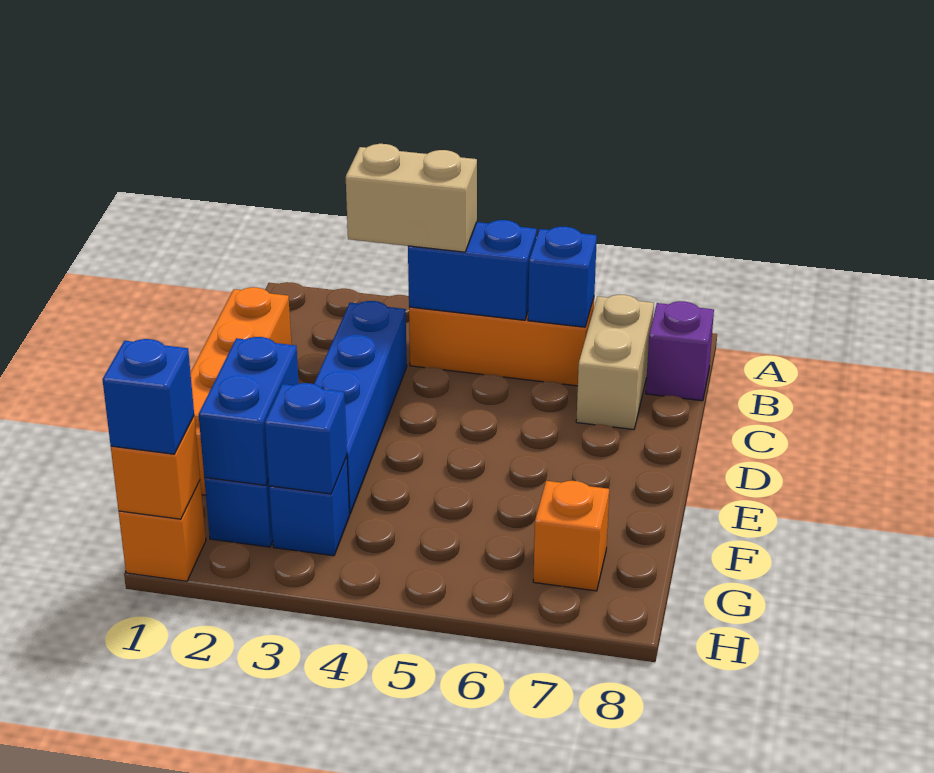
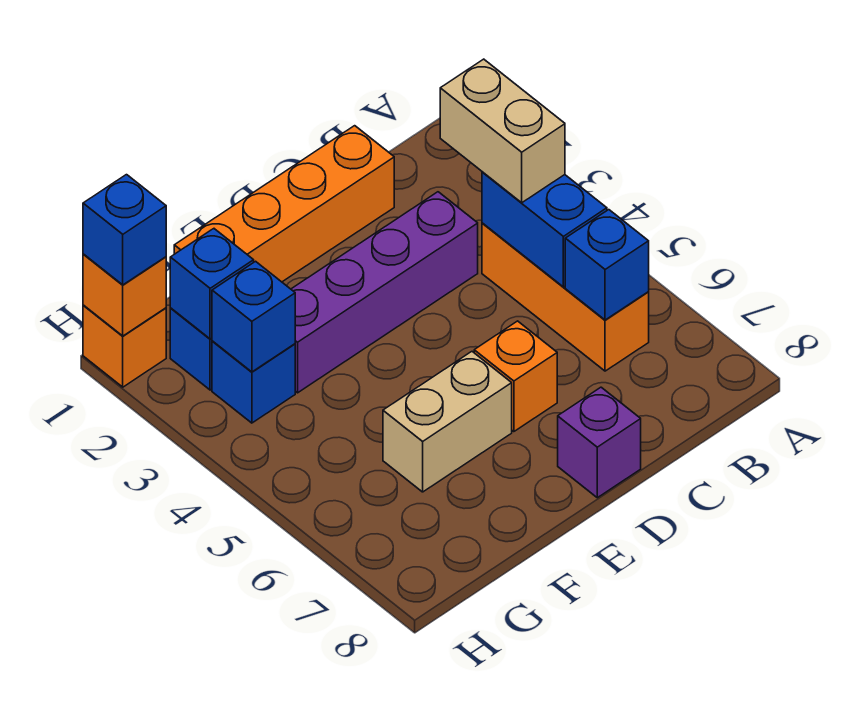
tan 1x2 brick [576,295,654,430] -> tan 1x2 brick moved to [383,352,512,492]
purple 1x1 brick [646,301,714,401] -> purple 1x1 brick moved to [558,387,641,498]
blue 1x4 brick [314,301,407,514] -> purple 1x4 brick [291,192,478,393]
blue 1x2 brick [199,337,299,485] -> blue 1x1 brick [170,229,254,339]
orange 1x1 brick [533,481,609,591] -> orange 1x1 brick moved to [474,321,557,432]

